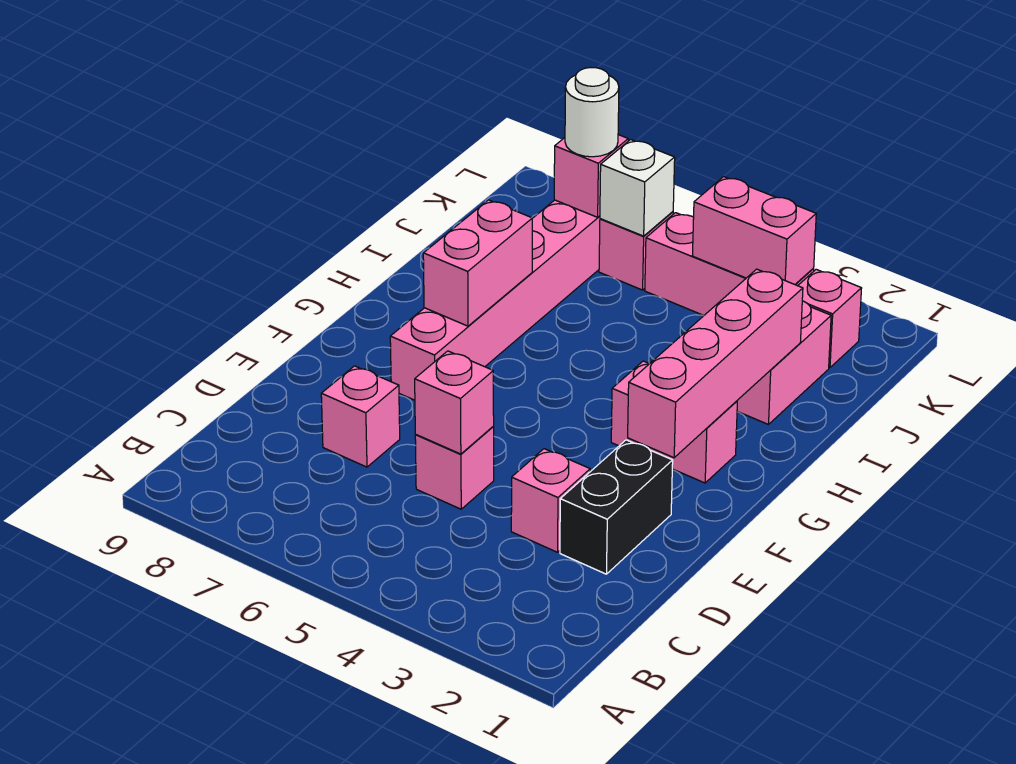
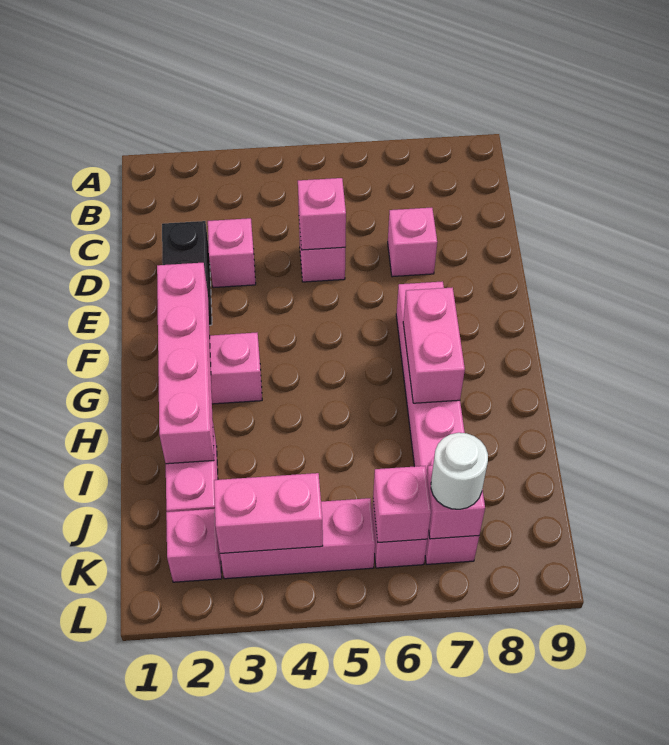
white 1x1 brick [600,140,675,236] -> pink 1x1 brick [373,466,431,542]

